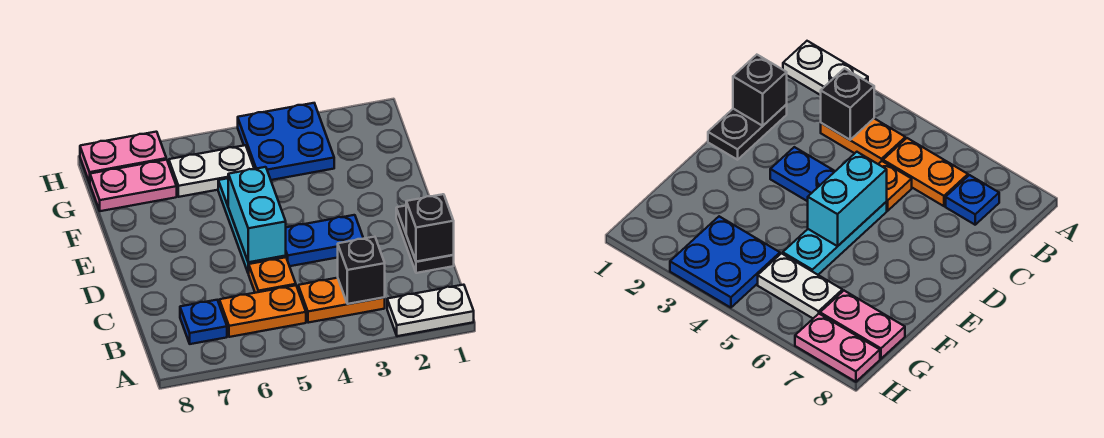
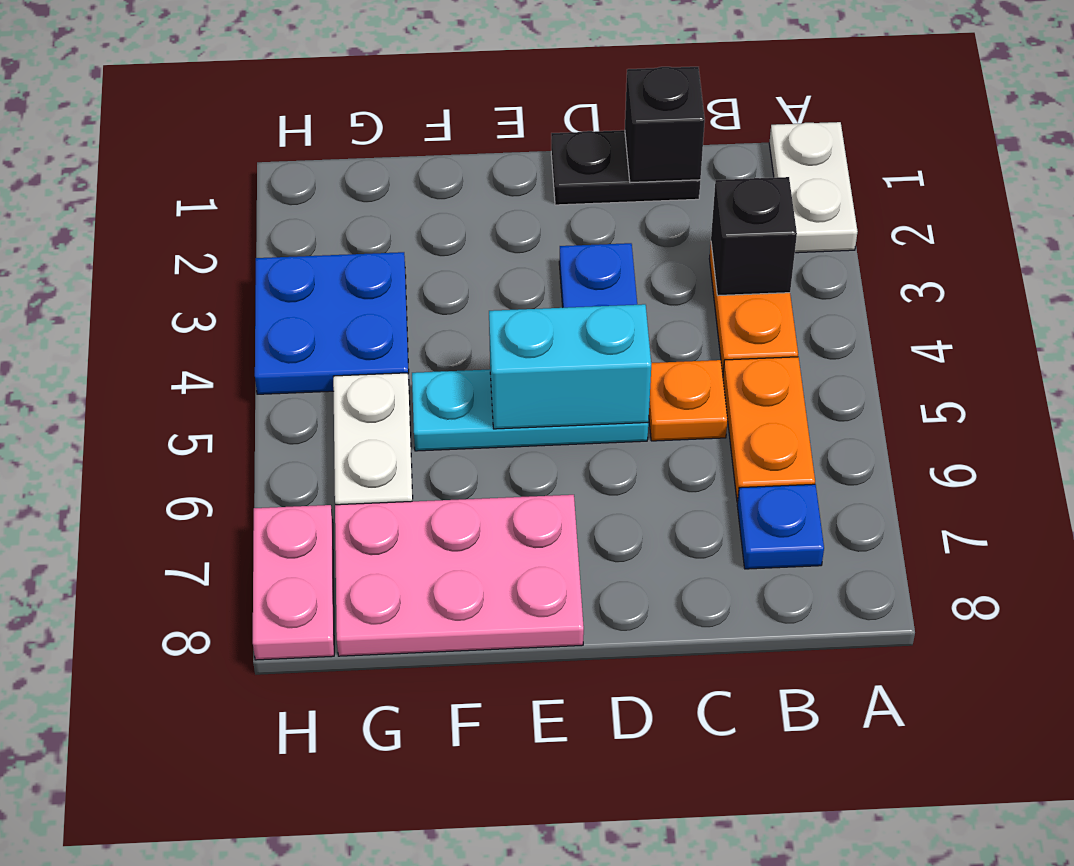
pink 1x2 plate [90,160,177,211] -> pink 2x3 plate [335,495,584,656]

